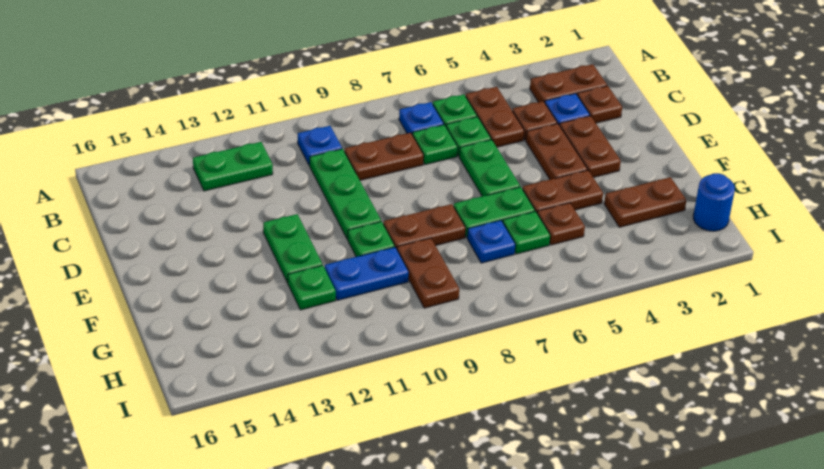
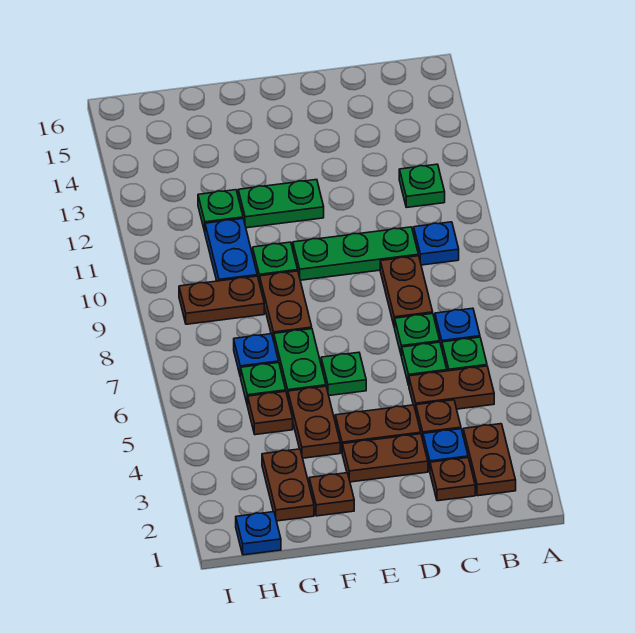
green 1x2 plate [193,142,273,191] -> green 1x1 plate [399,164,445,208]
green 1x2 plate [459,140,520,196] -> green 1x1 plate [321,352,366,396]
none -> brown 1x1 plate [309,473,354,516]
blue 1x1 round brick [693,173,735,231] -> blue 1x1 plate [236,512,281,555]

